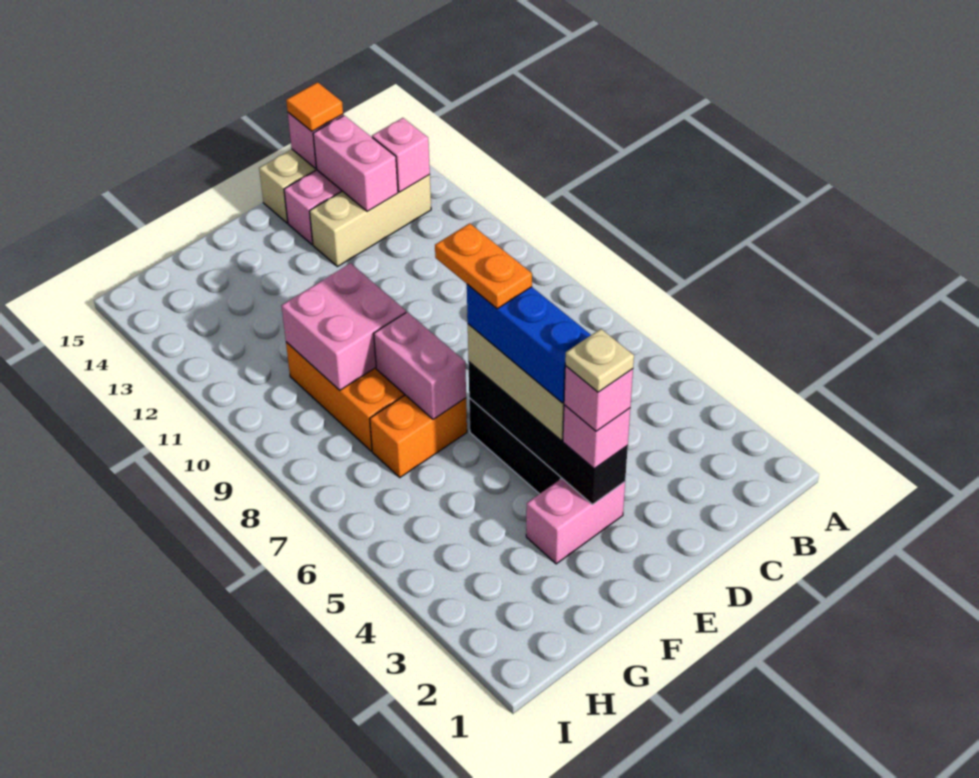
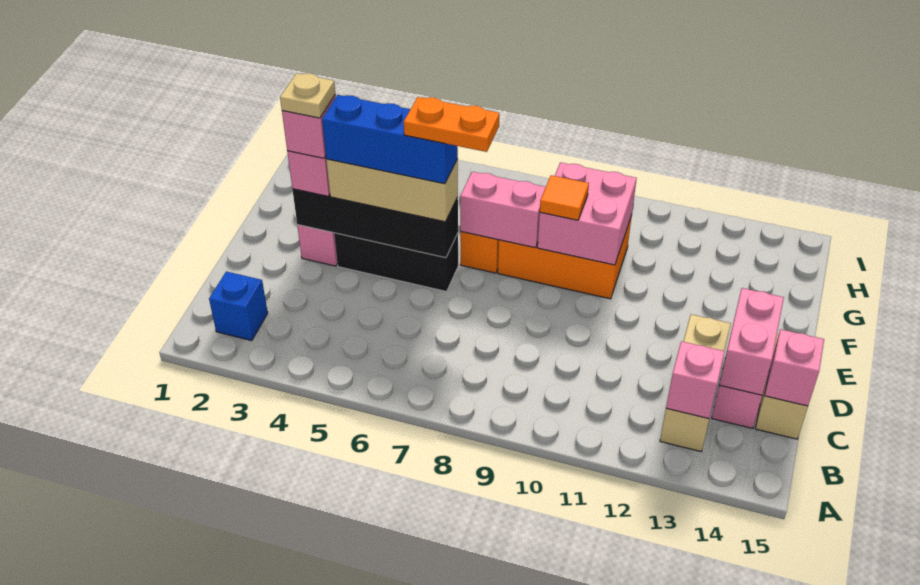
none -> blue 1x1 brick [209,271,268,341]
pink 1x2 brick [313,115,398,211] -> pink 1x2 brick turned to [719,288,784,395]
orange 1x1 tile [286,82,343,131] -> orange 1x1 tile moved to [540,175,589,220]

